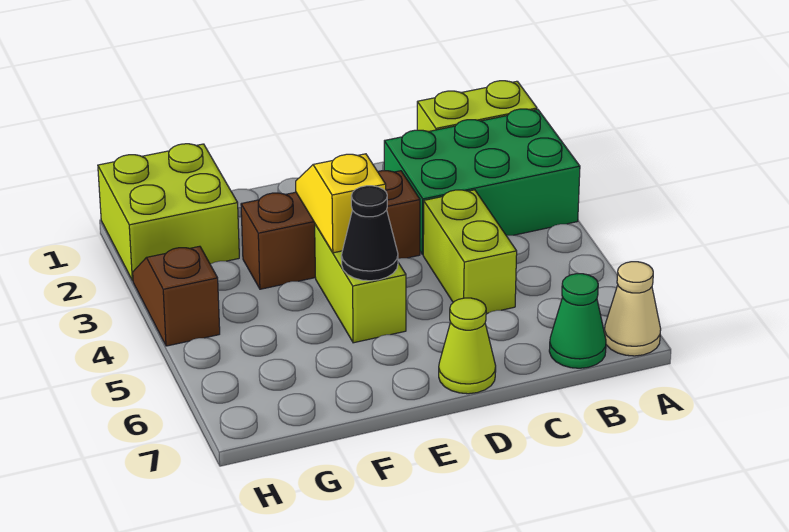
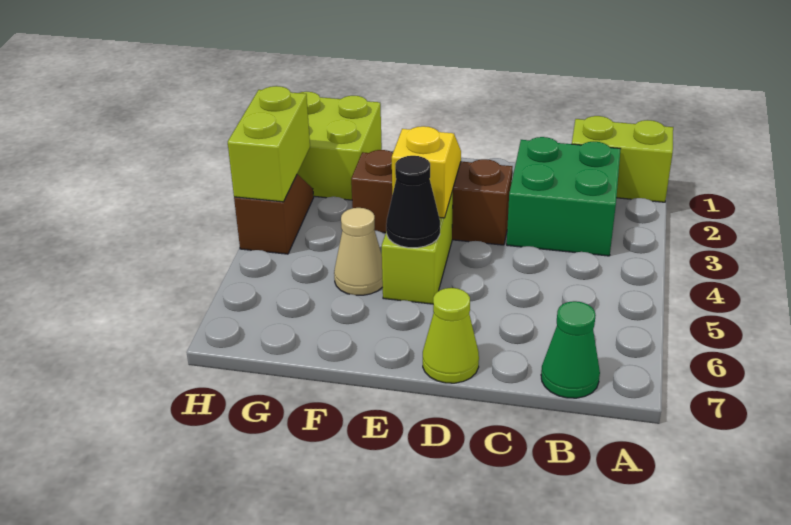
green 2x3 brick [384,109,580,255] -> green 2x2 brick [507,137,621,256]
tan 1x1 cone [604,262,661,356] -> tan 1x1 cone moved to [334,208,383,295]
lime 1x2 brick [423,190,517,314] -> lime 1x2 brick moved to [228,86,310,202]

